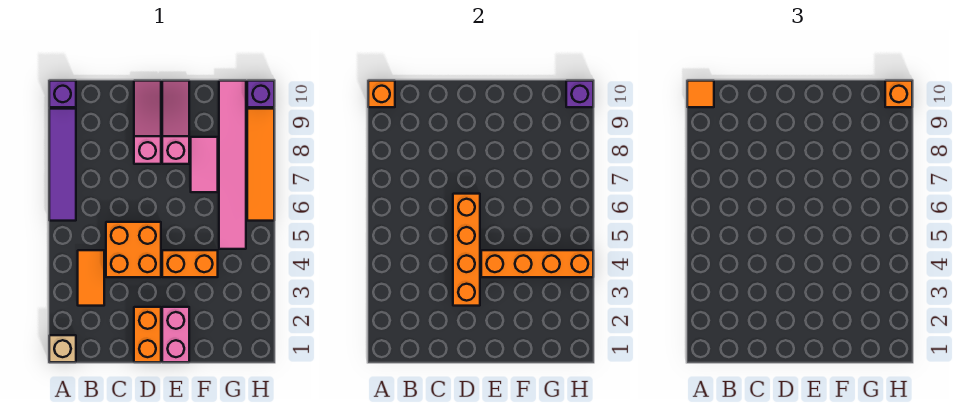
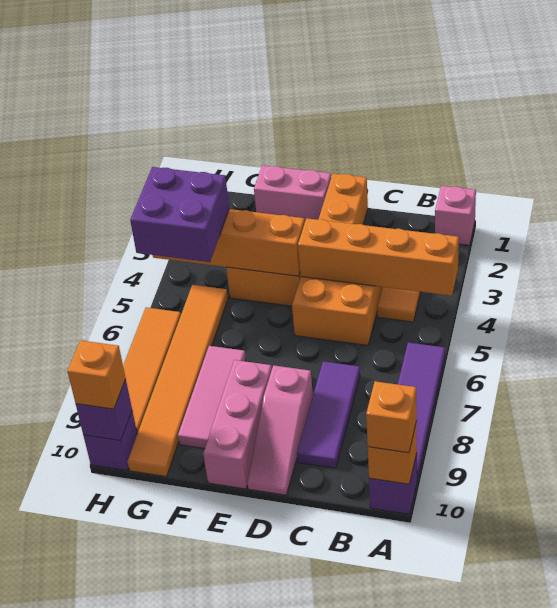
tan 1x1 brick [49,335,76,362] -> pink 1x1 brick [435,186,476,245]
orange 1x1 tile [687,81,714,107] -> orange 1x1 brick [366,381,417,453]
none -> purple 1x3 tile [297,361,360,468]
orange 1x4 brick [453,194,480,306] -> orange 1x4 brick turned to [298,218,459,296]
pink 1x2 brick [162,307,189,362] -> pink 1x2 brick turned to [254,165,331,221]
pink 1x3 slope [162,81,189,164] -> pink 1x3 brick [203,360,272,489]
pink 1x2 tile [191,137,218,192] -> pink 1x3 tile [178,346,246,449]
none -> purple 2x2 brick [130,167,229,262]
pink 1x6 tile [219,81,246,249] -> orange 1x6 tile [127,285,228,477]

